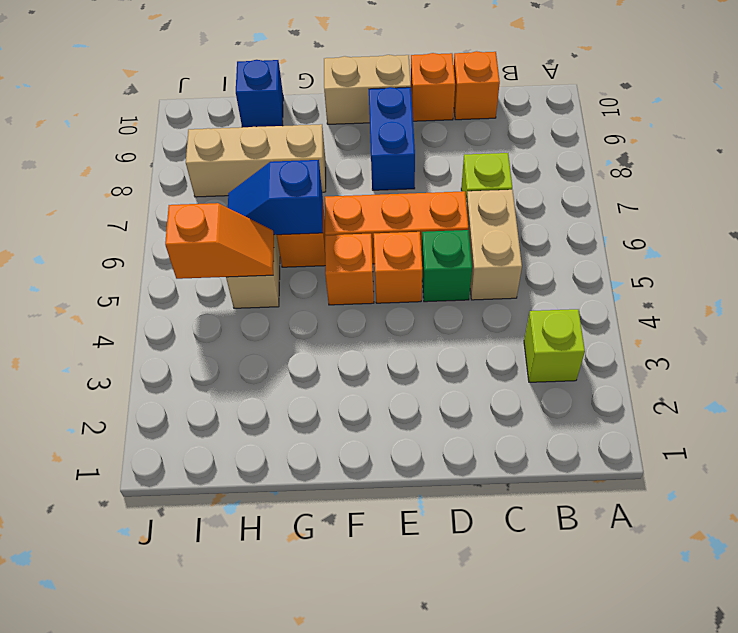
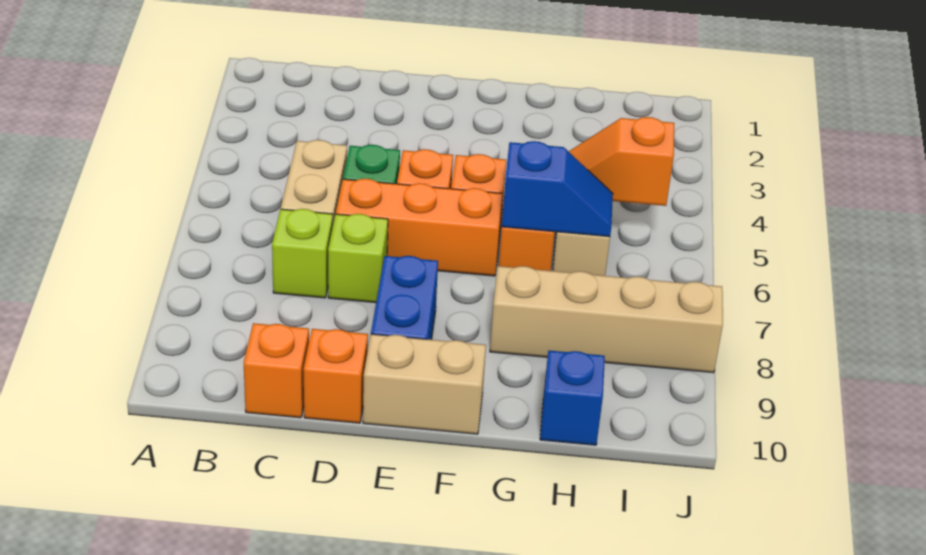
lime 1x1 brick [524,309,585,382] -> lime 1x1 brick moved to [328,214,388,303]
tan 1x3 brick [186,124,326,197] -> tan 1x4 brick [490,266,723,373]

